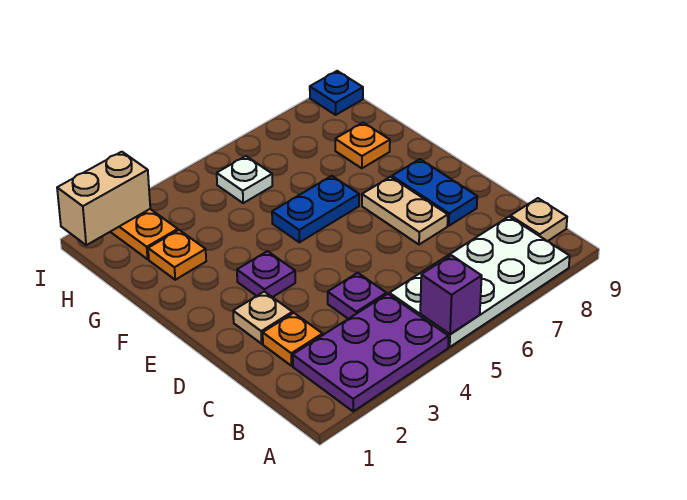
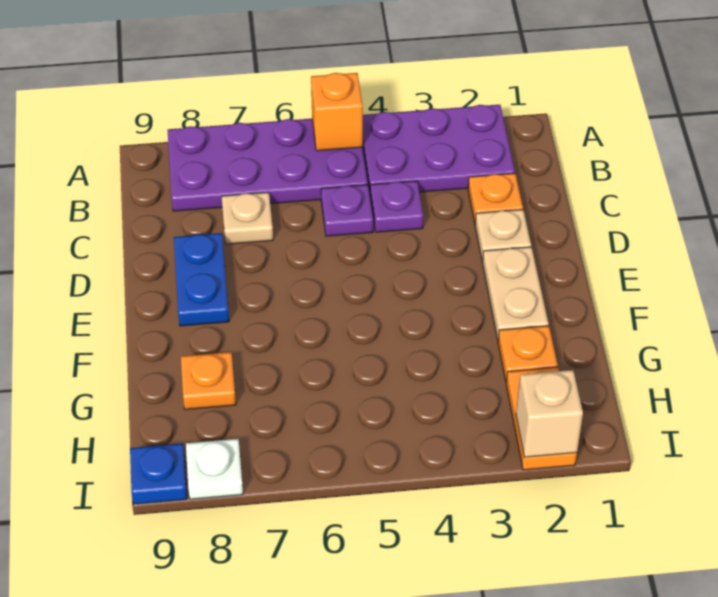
white 2x4 plate [389,217,570,347] -> purple 2x4 plate [168,119,368,211]
purple 1x1 brick [420,255,482,334] -> orange 1x1 brick [311,73,363,151]
tan 1x1 plate [510,198,567,241] -> tan 1x1 plate moved to [222,192,273,244]
tan 1x2 plate [362,177,448,244] -> tan 1x2 plate moved to [483,247,549,340]
purple 1x1 plate [237,251,295,297] -> purple 1x1 plate moved to [321,185,373,236]
blue 1x2 plate [272,176,359,242] -> none
white 1x1 plate [217,156,272,203] -> white 1x1 plate moved to [186,439,243,499]
tan 1x2 brick [57,152,150,245] -> tan 1x1 brick [516,370,583,457]

